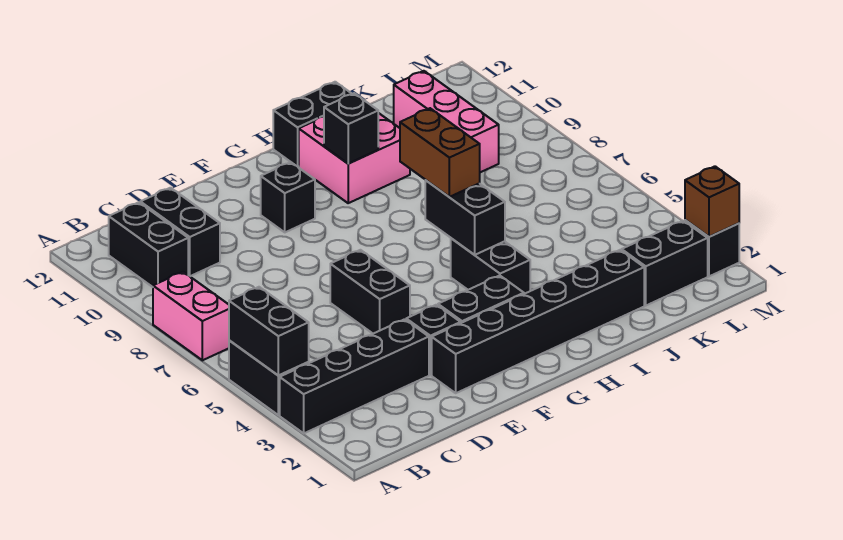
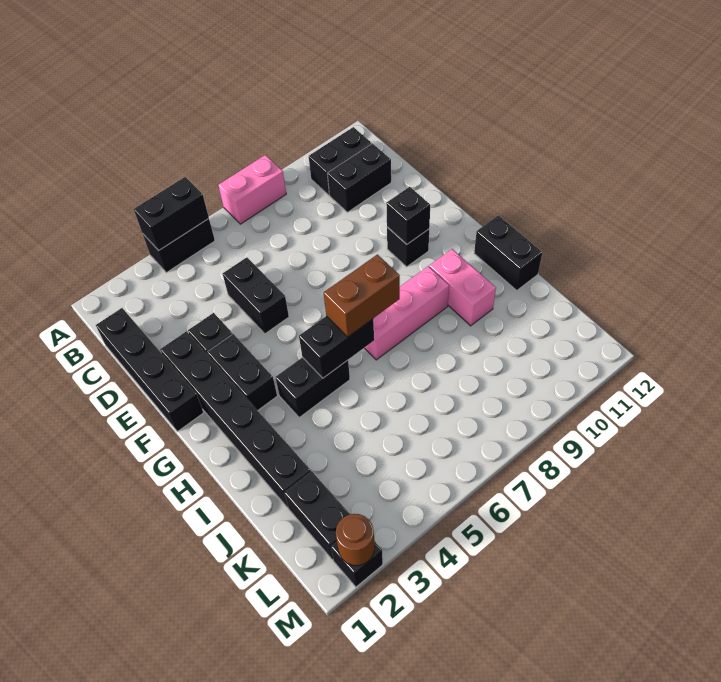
black 1x4 brick [280,319,429,433] -> black 1x4 brick moved to [96,308,204,432]
black 1x2 brick [330,250,410,334] -> black 1x2 brick turned to [223,257,289,334]
pink 2x2 brick [299,113,410,203] -> pink 1x2 brick [429,249,496,326]
black 1x1 brick [324,93,378,164] -> black 1x1 brick moved to [386,187,430,244]
pink 1x3 brick [394,71,499,172] -> pink 1x3 brick moved to [365,266,449,360]
brown 1x1 brick [685,166,739,237] -> brown 1x1 round brick [336,514,375,566]

